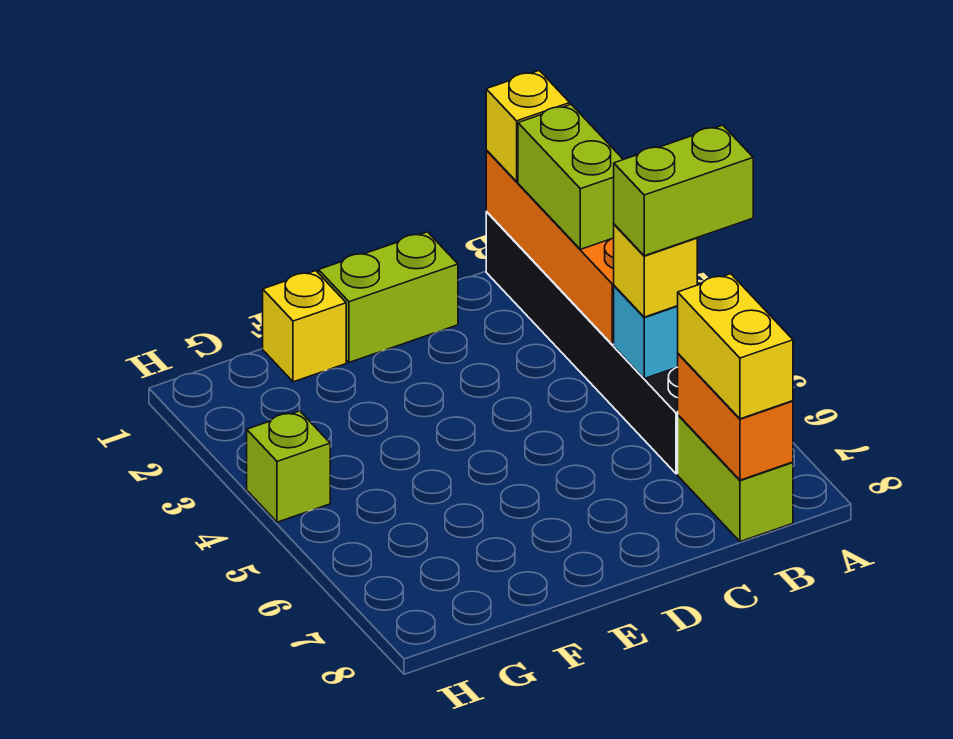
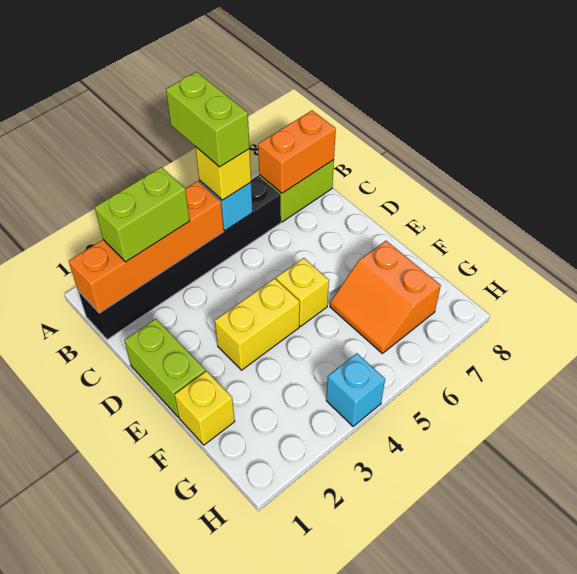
yellow 1x1 brick [486,70,570,181] -> yellow 1x1 brick moved to [276,258,329,326]
yellow 1x2 brick [678,274,793,419] -> yellow 1x2 brick moved to [215,278,300,370]
none -> orange 2x2 slope [330,241,441,353]
lime 1x1 brick [247,411,330,522] -> cyan 1x1 brick [326,353,385,426]

